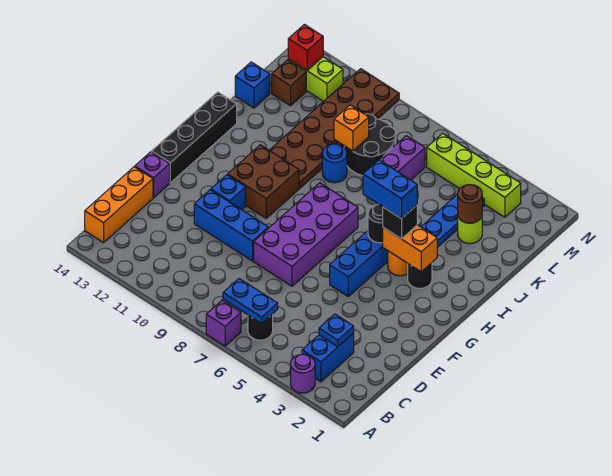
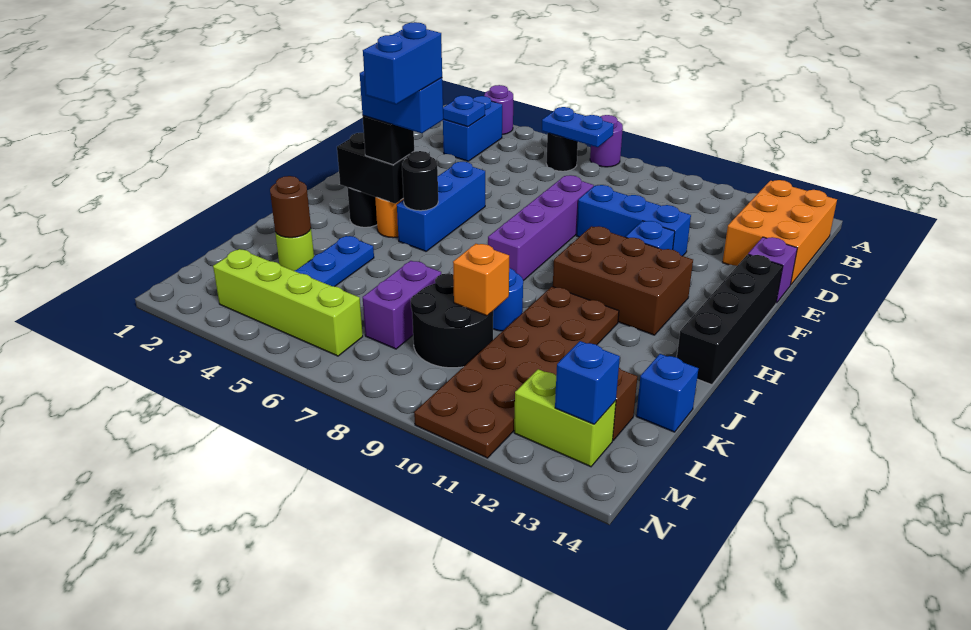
purple 1x1 brick [206,300,241,346] -> purple 1x1 round brick [590,115,623,167]
orange 1x3 brick [85,167,153,243] -> orange 2x3 brick [723,180,837,284]
purple 2x4 brick [254,183,358,286] -> purple 1x4 brick [488,175,594,281]
brown 2x2 brick [228,145,299,218] -> brown 2x3 brick [553,226,693,335]
orange 1x2 brick [383,225,437,272] -> black 1x2 brick [337,133,408,203]
none -> blue 1x2 brick [363,22,442,104]
red 1x1 brick [288,24,323,70] -> blue 1x1 brick [555,341,620,424]

